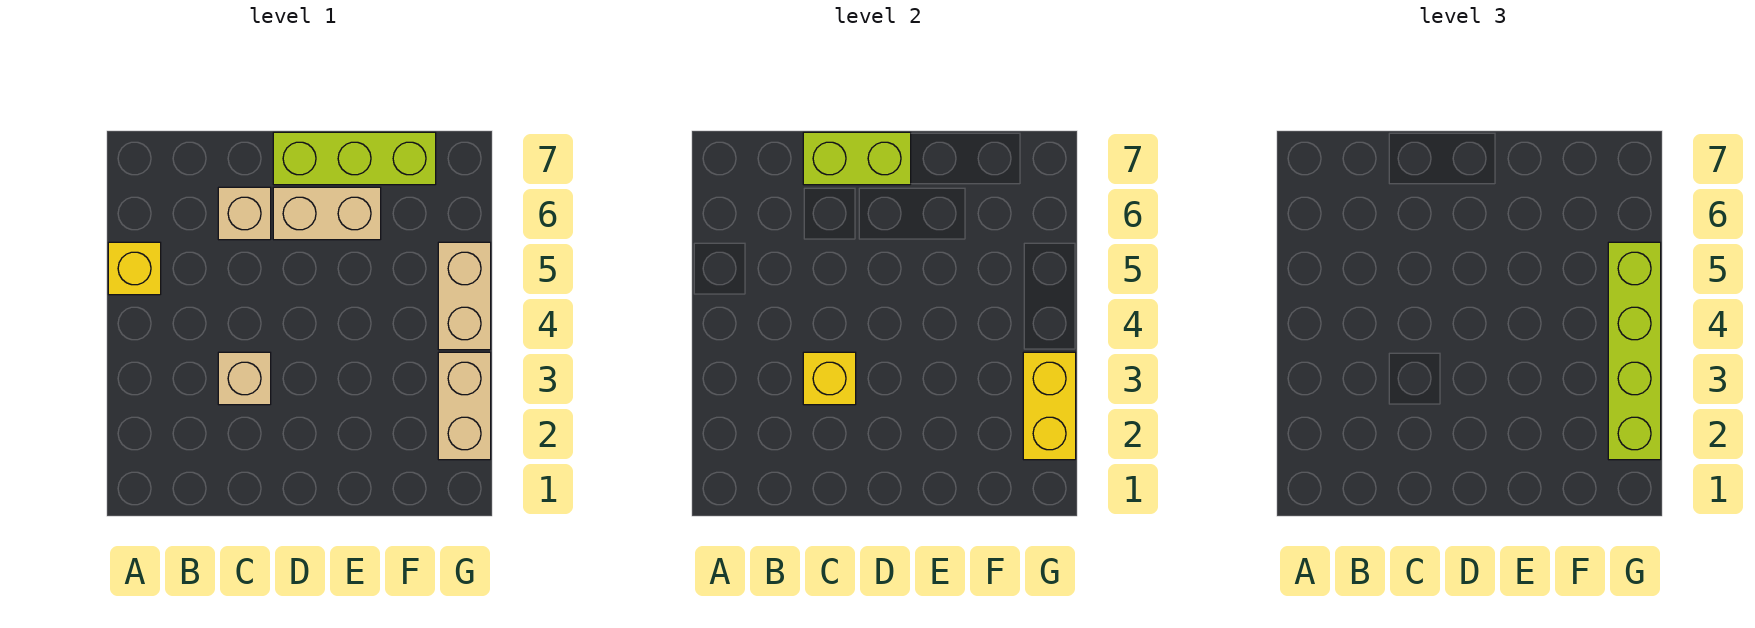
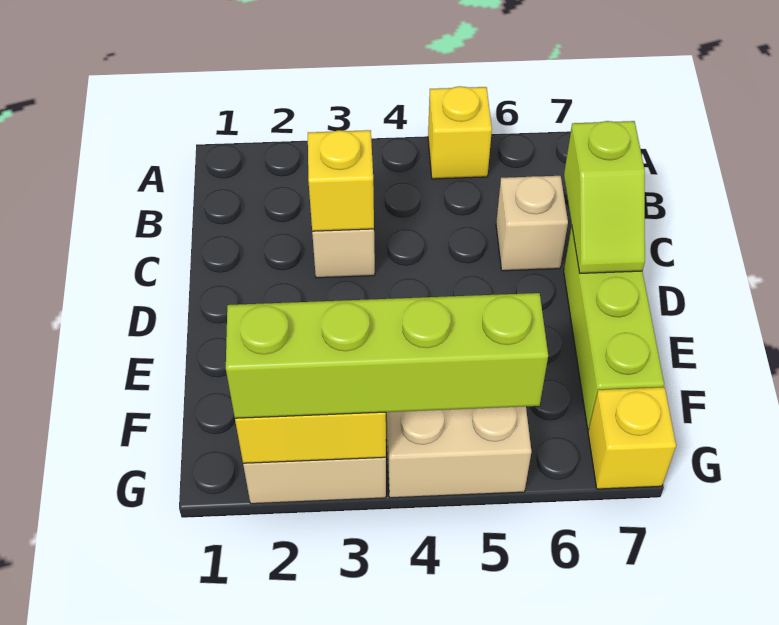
lime 1x2 brick [803,132,911,185] -> lime 1x2 slope [564,121,645,273]
tan 1x2 brick [273,187,381,240] -> none
none -> yellow 1x1 brick [588,387,676,489]

